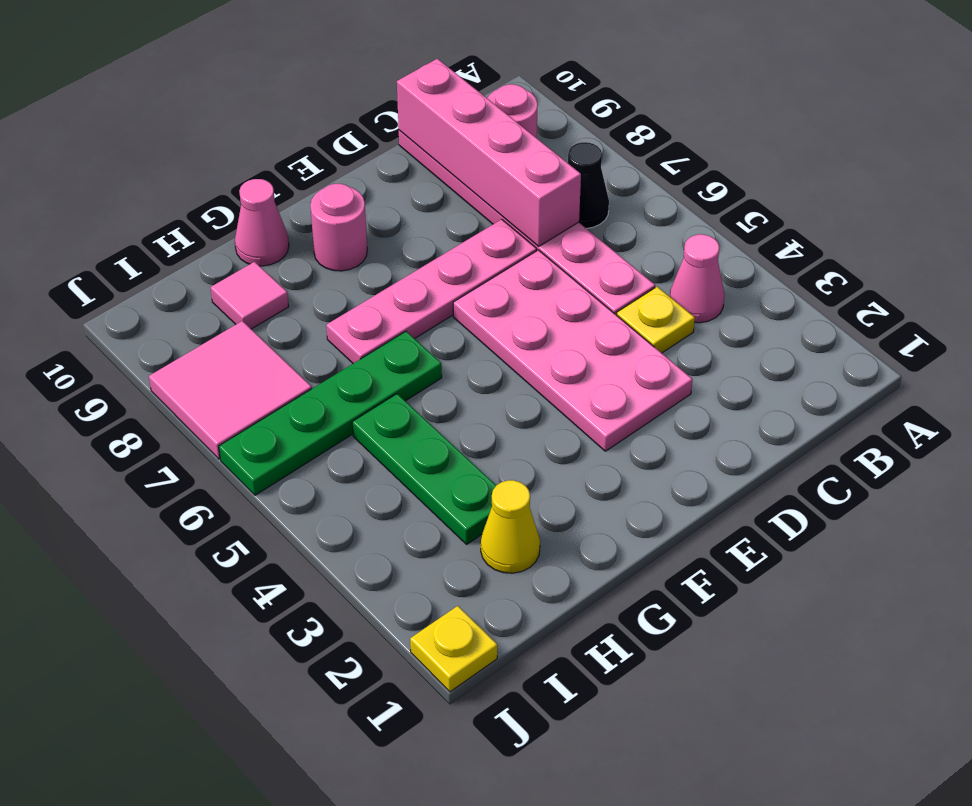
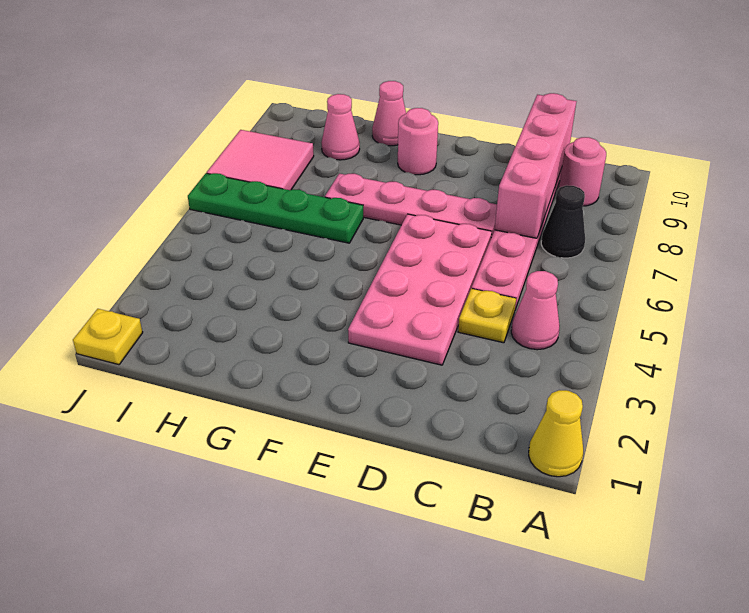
yellow 1x1 cone [481,480,540,573] -> yellow 1x1 cone moved to [529,390,583,477]
green 1x3 plate [352,394,496,544] -> none
pink 1x1 tile [211,262,289,329] -> pink 1x1 cone [322,94,360,160]

